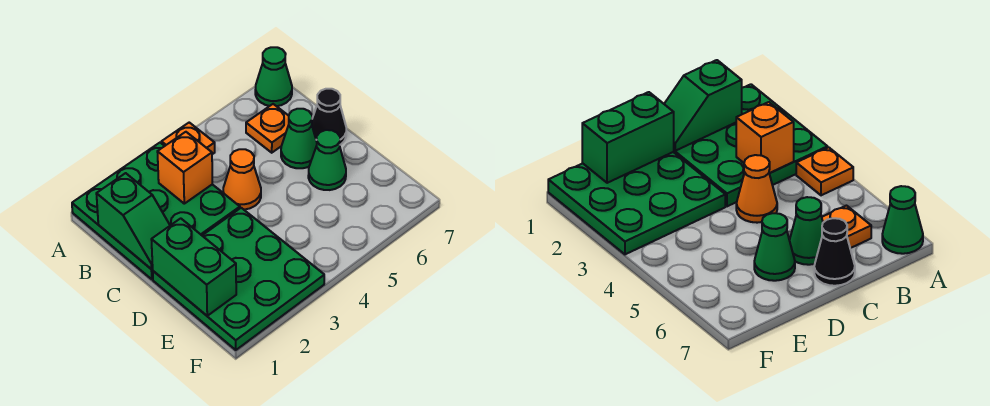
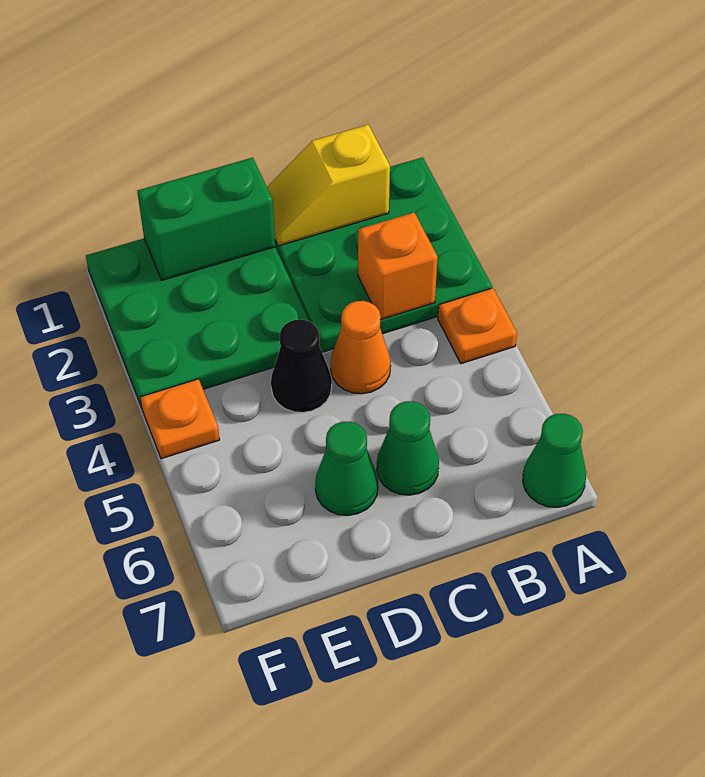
green 1x2 slope [96,173,170,269] -> yellow 1x2 slope [267,125,390,246]
orange 1x1 plate [246,104,289,153] -> orange 1x1 plate moved to [140,379,220,459]
black 1x1 cone [312,89,346,145] -> black 1x1 cone moved to [271,320,332,413]

